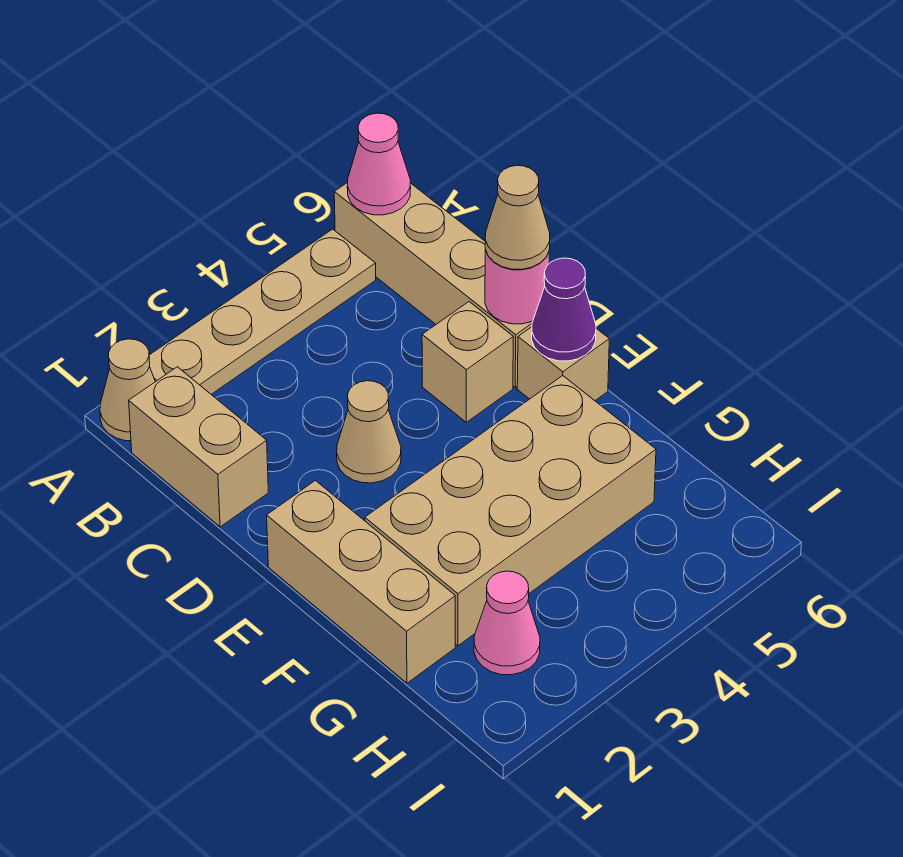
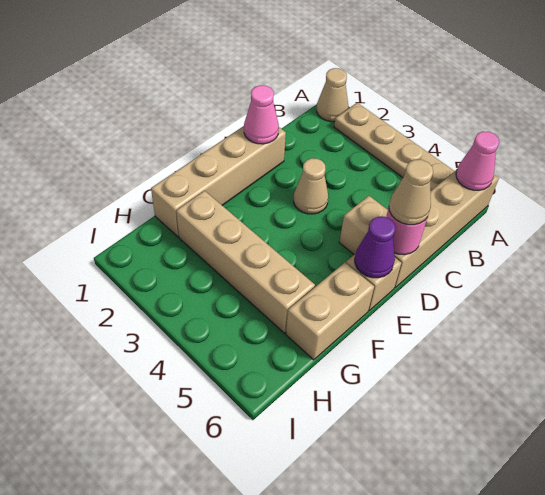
tan 1x2 brick [129,367,268,527] -> tan 1x2 brick moved to [286,263,374,360]
tan 1x3 brick [267,481,455,683] -> tan 1x4 brick [151,126,286,237]
tan 2x4 brick [365,376,656,646] -> tan 1x4 brick [176,191,315,333]
pink 1x1 cone [474,571,540,675] -> pink 1x1 cone moved to [244,85,279,144]

